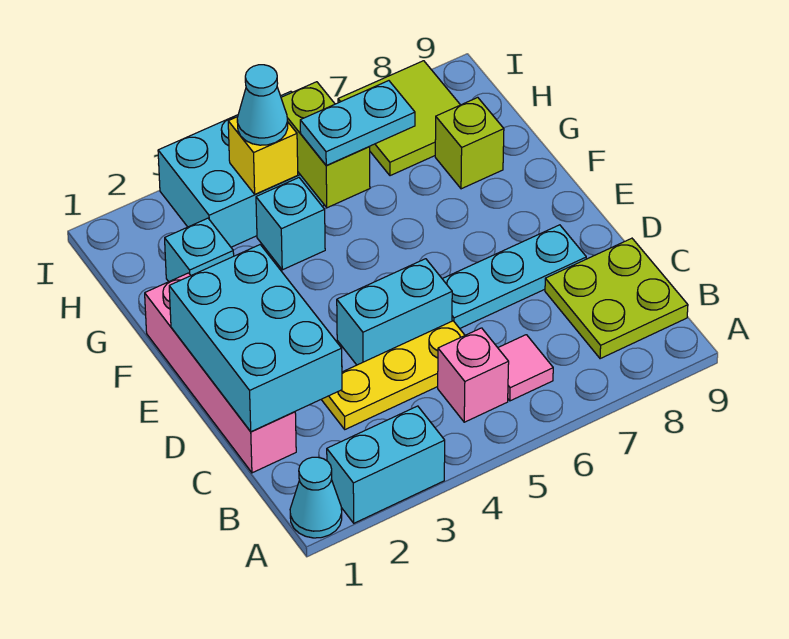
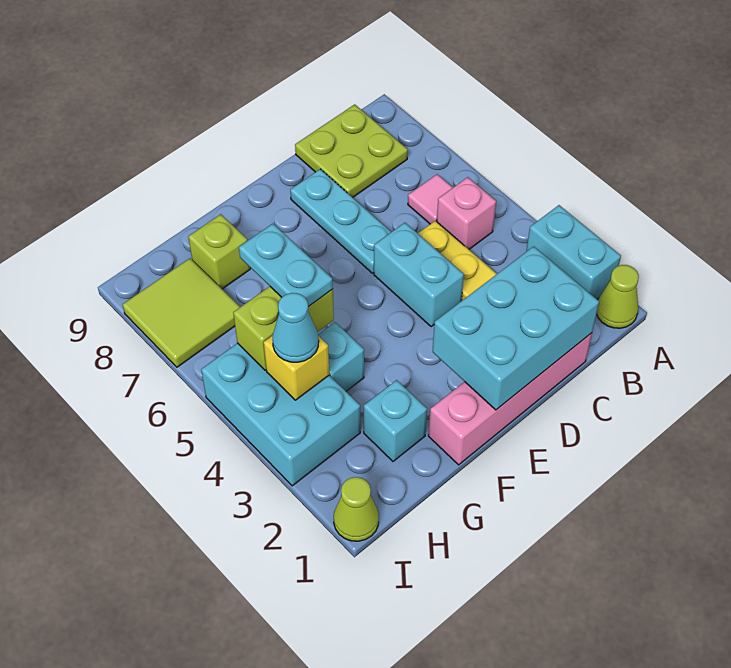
cyan 1x1 cone [290,457,342,538] -> lime 1x1 cone [597,265,639,328]
none -> lime 1x1 cone [334,477,379,541]

